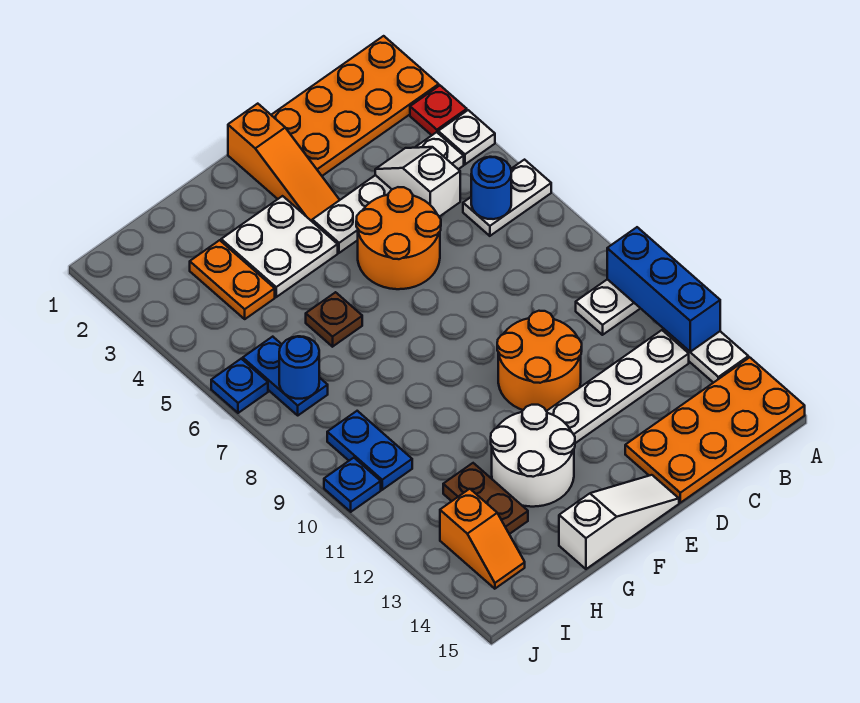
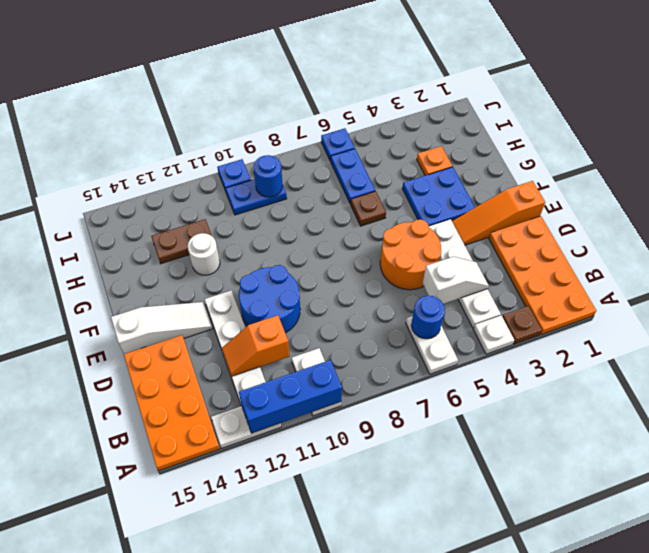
red 1x1 plate [410,86,467,135] -> brown 1x1 plate [502,306,542,344]
orange 2x2 round brick [497,311,582,411] -> blue 2x2 round brick [239,265,300,333]
white 1x3 slope [559,475,679,569] -> white 1x3 slope turned to [111,302,213,354]
white 2x2 plate [221,196,338,297] -> blue 2x2 plate [402,167,475,226]
white 2x2 round brick [491,405,575,507] -> white 1x1 round brick [188,233,220,275]
orange 1x2 plate [190,240,275,319] -> orange 1x1 plate [417,146,452,176]
blue 1x2 plate [243,337,328,415] -> blue 1x2 plate turned to [331,149,375,204]
blue 1x1 round brick [279,336,319,399] -> blue 1x1 round brick moved to [254,155,283,197]
orange 1x2 slope [440,489,525,589] -> orange 1x2 slope moved to [222,315,290,376]

